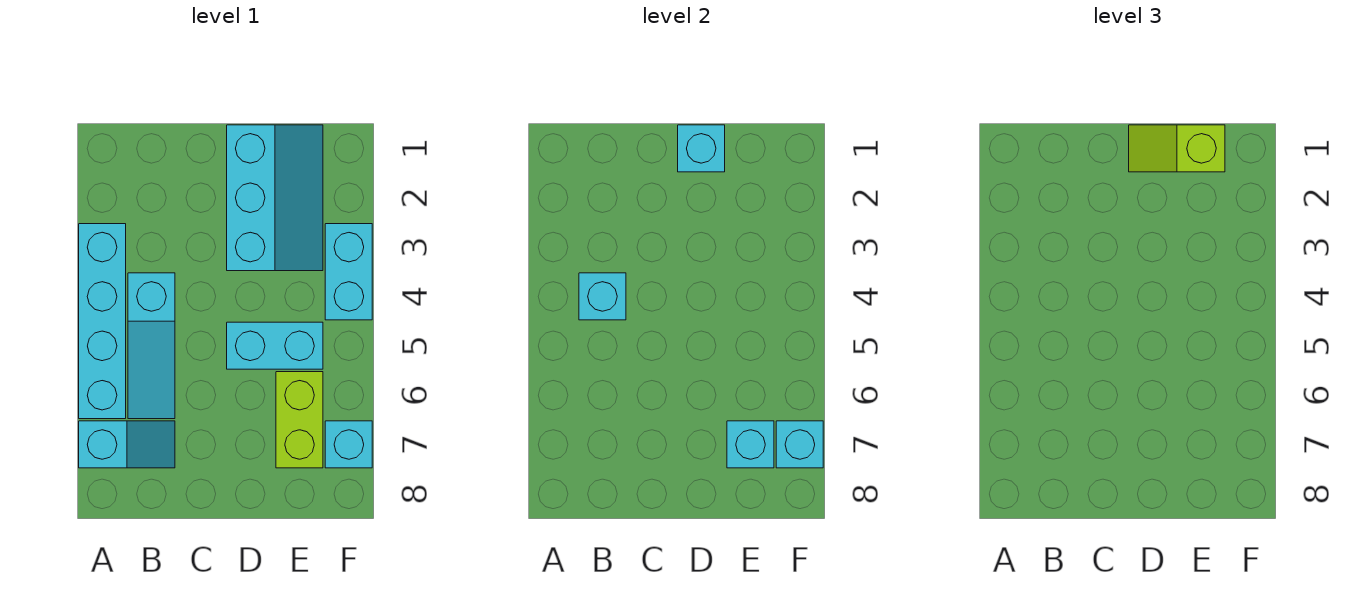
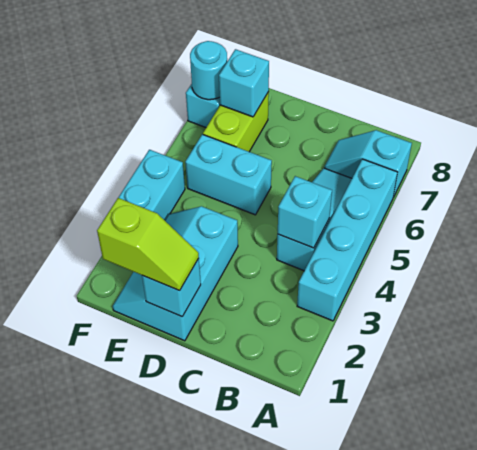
cyan 1x1 brick [776,421,823,468] -> cyan 1x1 round brick [190,41,227,100]

